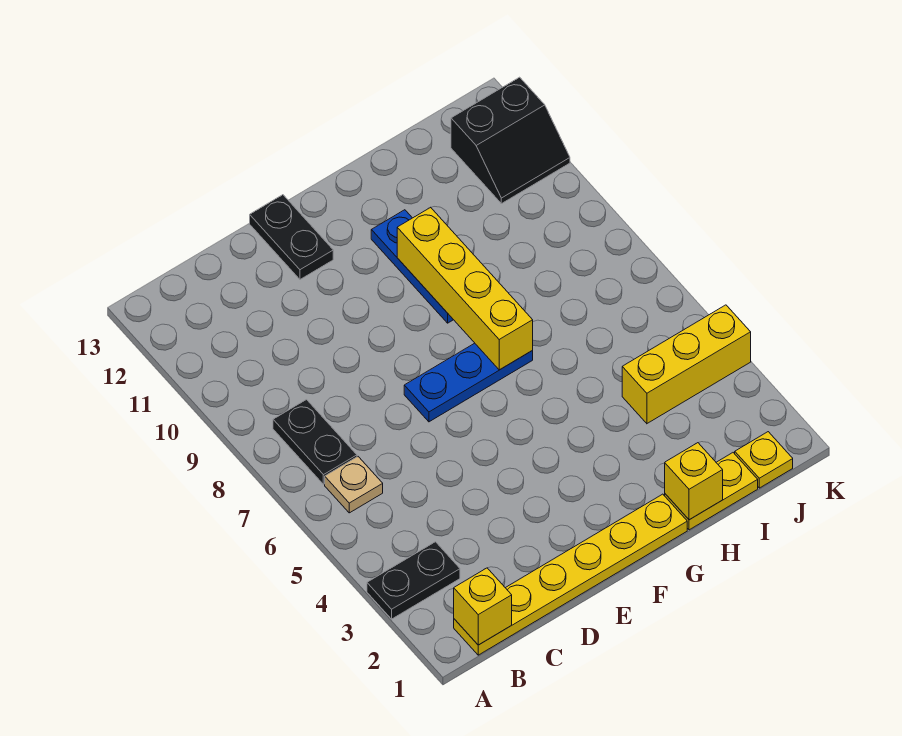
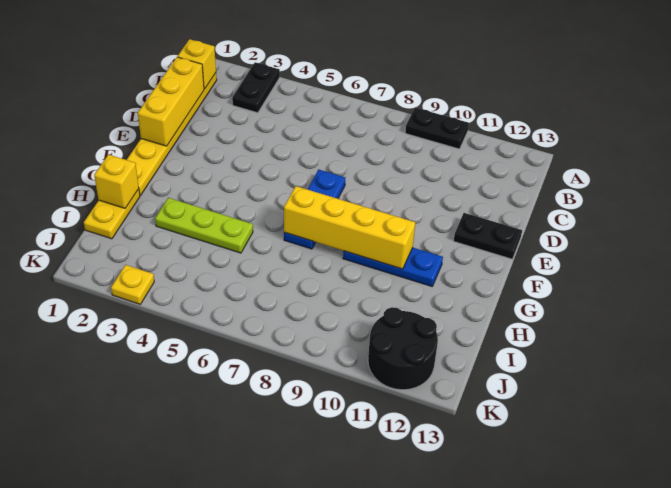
tan 1x1 plate [325,457,383,513] -> none
black 1x2 plate [273,400,357,484] -> black 1x2 plate moved to [405,108,469,149]
none -> lime 1x3 plate [155,198,253,253]
yellow 1x3 brick [622,305,751,423] -> yellow 1x3 brick moved to [138,57,204,146]
yellow 1x1 plate [735,432,793,488] -> yellow 1x1 plate moved to [111,265,154,304]
black 2x2 slope [451,77,570,204] -> black 2x2 round brick [368,307,438,390]

